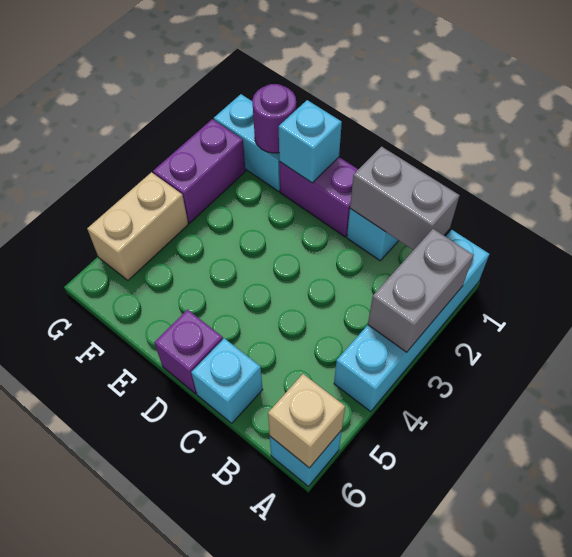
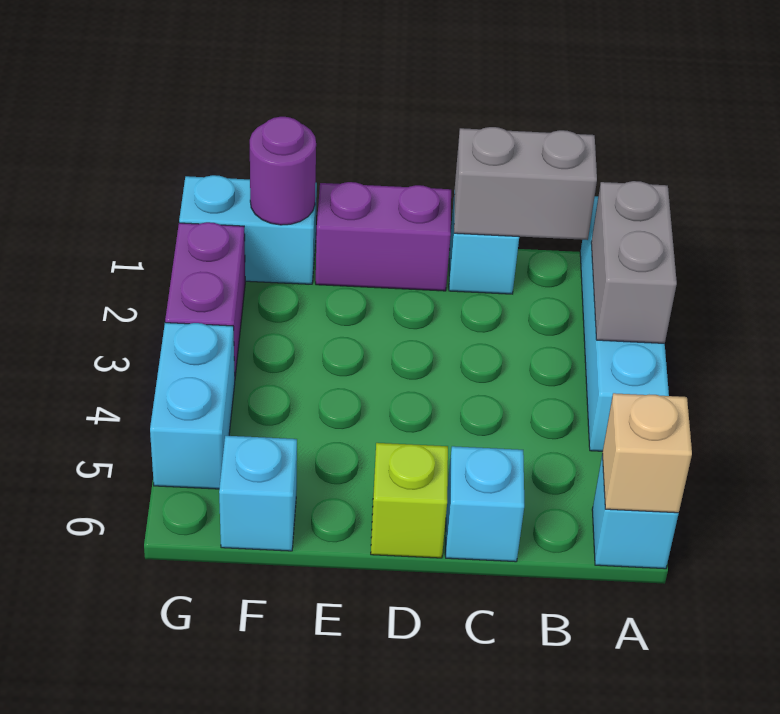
purple 1x1 brick [154,310,223,394] -> lime 1x1 brick [371,443,448,558]
cyan 1x1 brick [279,100,342,183] -> cyan 1x1 brick moved to [219,436,297,551]
tan 1x2 brick [87,172,188,280] -> cyan 1x2 brick [150,323,235,489]

